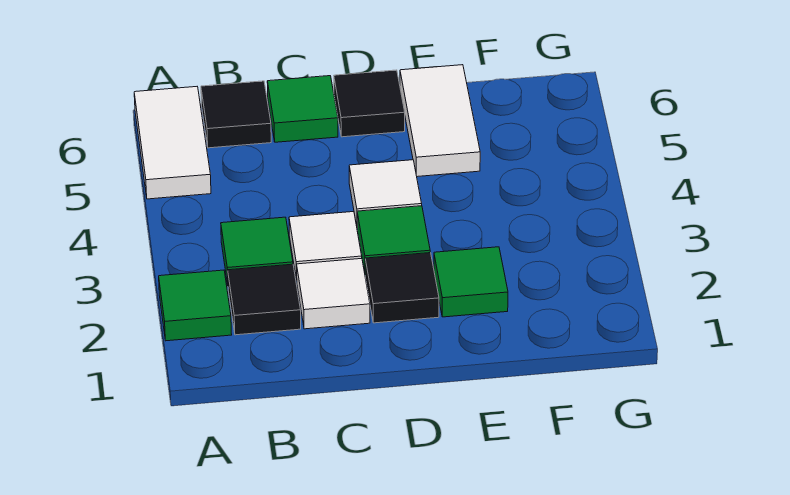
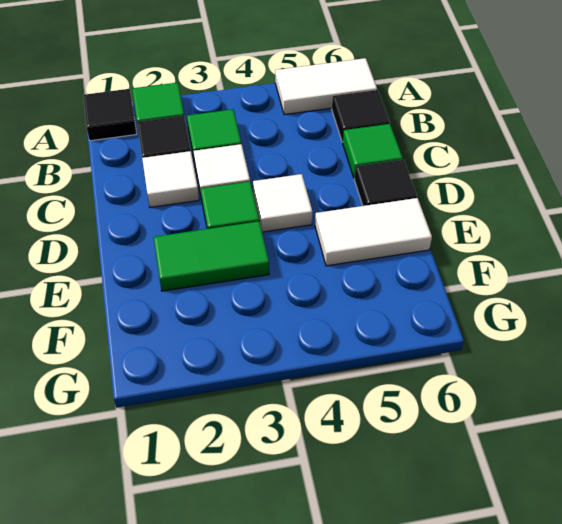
black 1x1 tile [365,253,439,323] -> black 1x1 tile moved to [83,89,136,141]
green 1x1 tile [434,247,508,317] -> green 1x2 tile [154,221,269,291]

